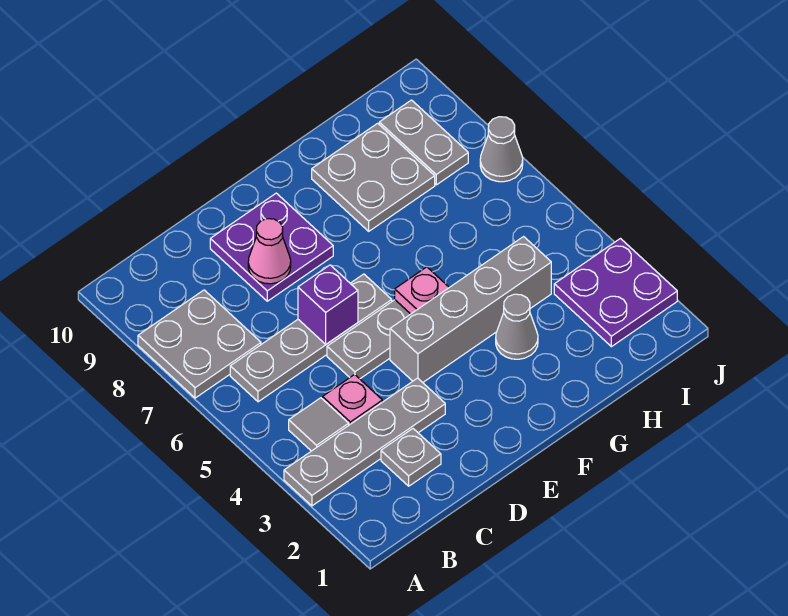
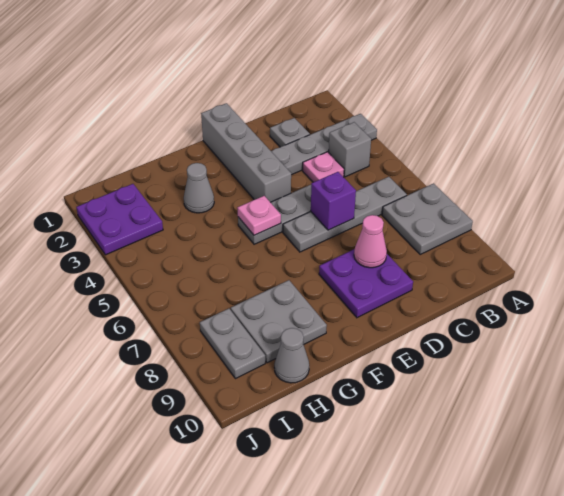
grey 1x1 tile [289,398,349,451] -> grey 1x1 brick [329,122,371,177]
grey 1x4 brick [390,237,551,382] -> grey 1x4 brick turned to [201,103,291,202]
grey 1x1 cone [480,117,523,182] -> grey 1x1 cone moved to [274,328,309,383]

